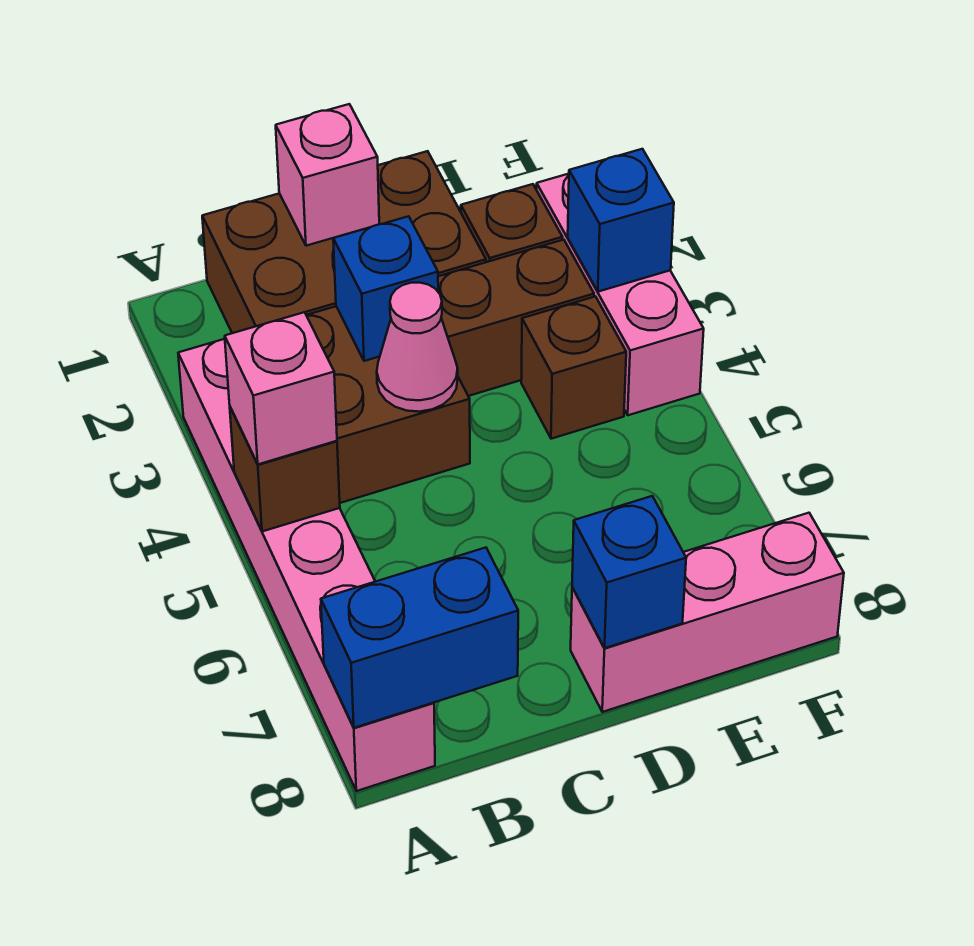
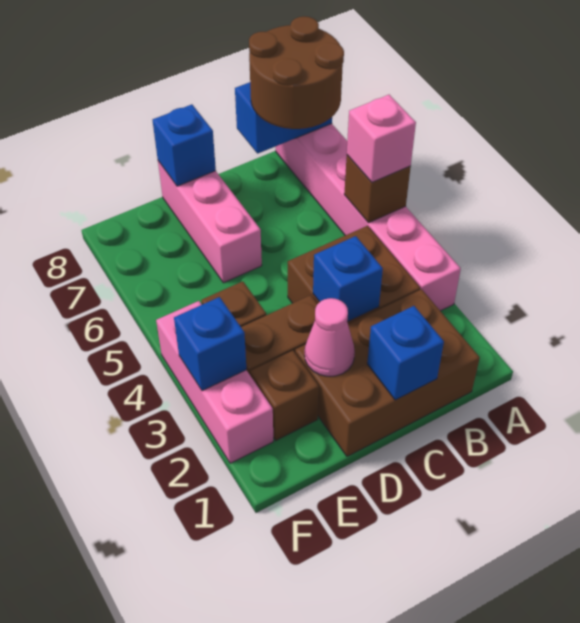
none -> brown 2x2 round brick [249,16,344,129]
pink 1x1 brick [276,104,379,246] -> blue 1x1 brick [367,306,444,400]
pink 1x1 cone [377,283,458,412] -> pink 1x1 cone moved to [305,298,355,376]
pink 1x3 brick [571,513,844,712] -> pink 1x3 brick turned to [158,161,262,283]

